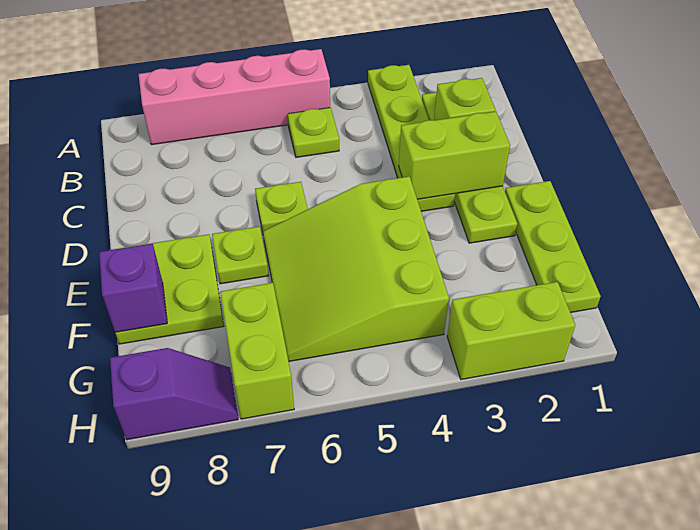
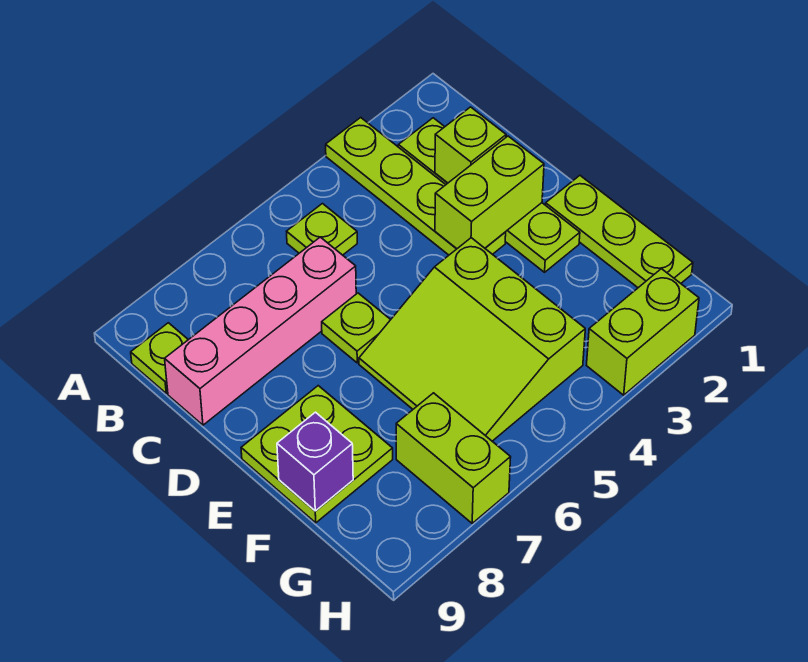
pink 1x4 brick [139,49,330,145] -> pink 1x4 brick moved to [165,237,356,425]
lime 1x1 plate [212,226,269,284] -> lime 1x1 plate moved to [131,323,188,393]
purple 1x2 slope [110,348,238,440] -> none

